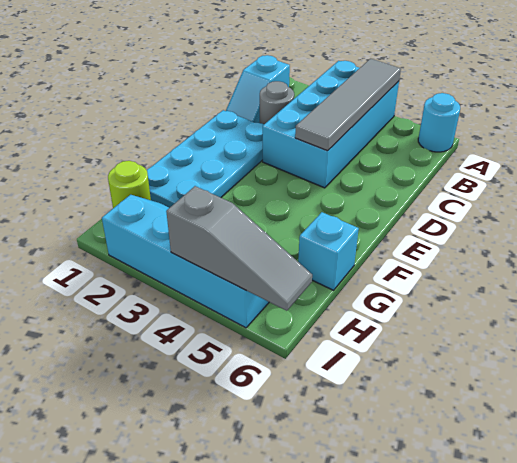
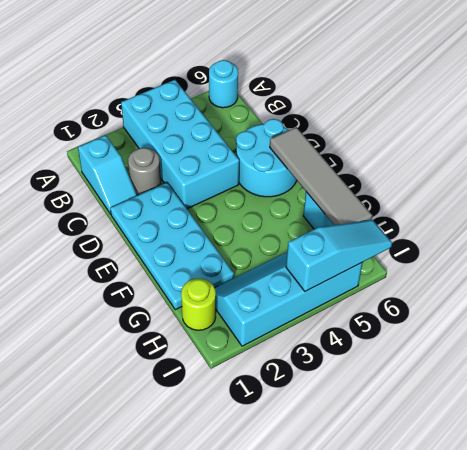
grey 1x4 tile [295,59,401,151] -> grey 1x4 tile moved to [270,127,372,225]
none -> cyan 2x2 round brick [236,119,297,197]
grey 1x3 slope [166,186,312,311] -> cyan 1x3 slope [286,220,392,291]

